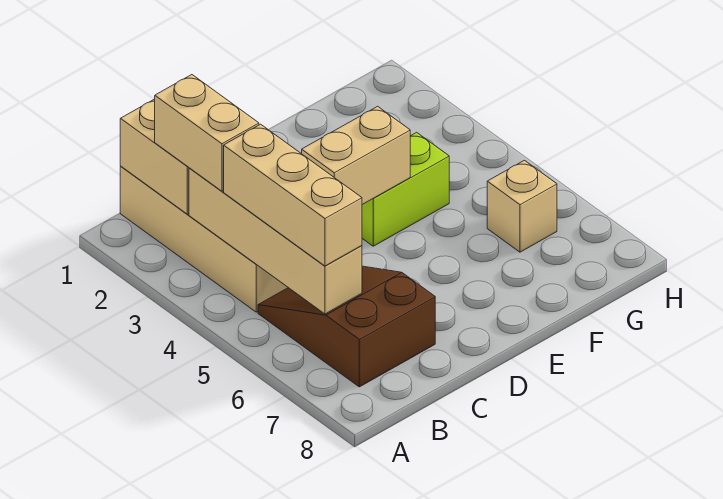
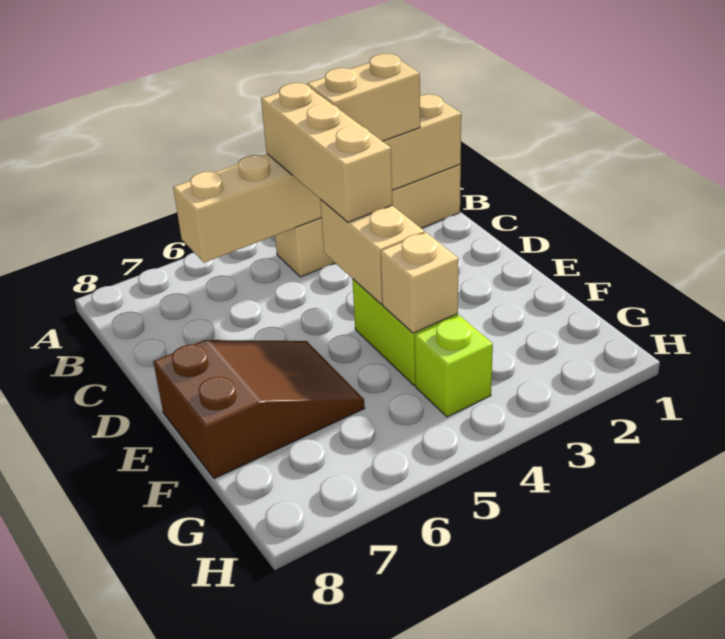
tan 1x3 brick [224,124,362,266] -> tan 1x3 brick turned to [261,83,393,222]
brown 2x3 slope [258,266,435,387] -> brown 2x3 slope moved to [153,340,365,479]
none -> lime 1x1 brick [415,315,493,417]
tan 1x1 brick [487,160,557,252] -> tan 1x1 brick moved to [381,233,459,333]

